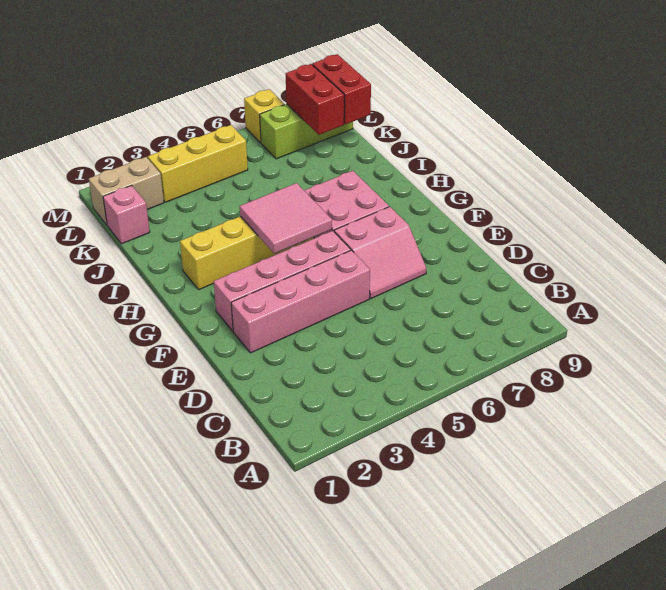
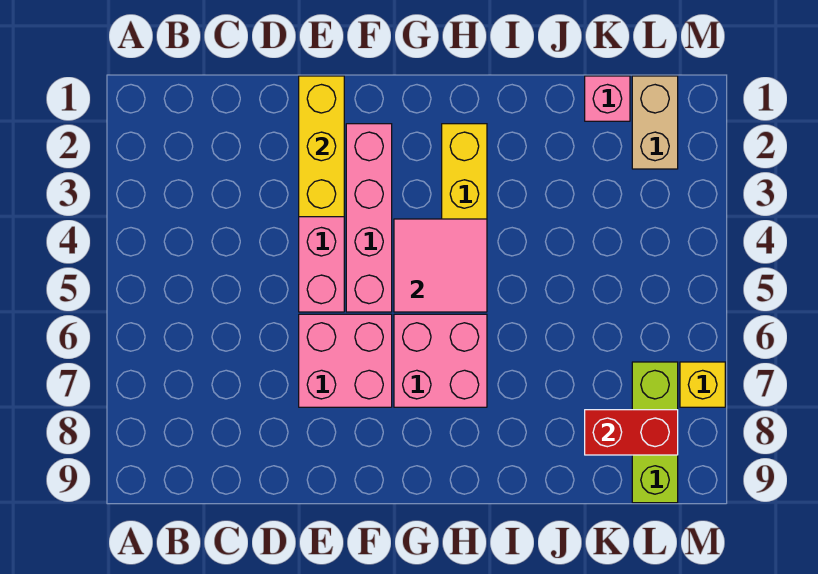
pink 2x2 slope [334,207,427,298] -> pink 2x2 brick [299,314,392,407]
red 1x2 brick [312,54,371,124] -> none
yellow 1x3 brick [148,125,248,202] -> yellow 1x3 brick moved to [299,76,344,217]

